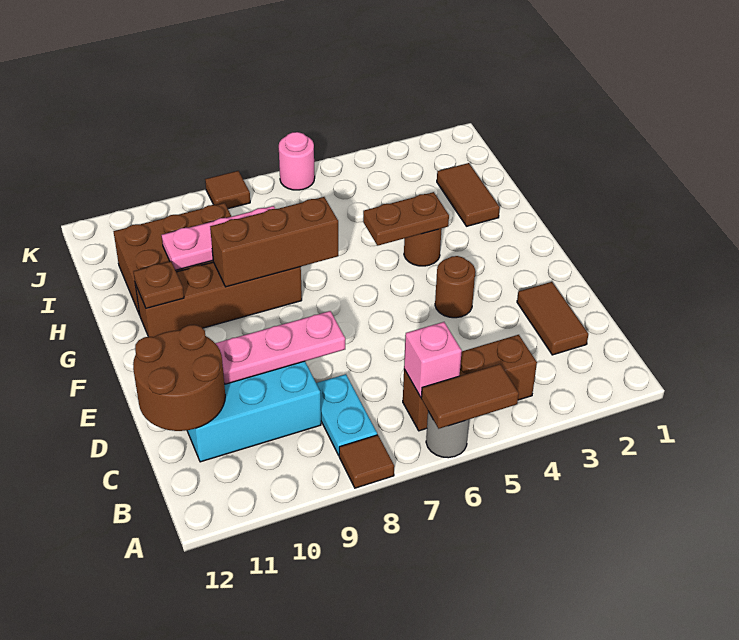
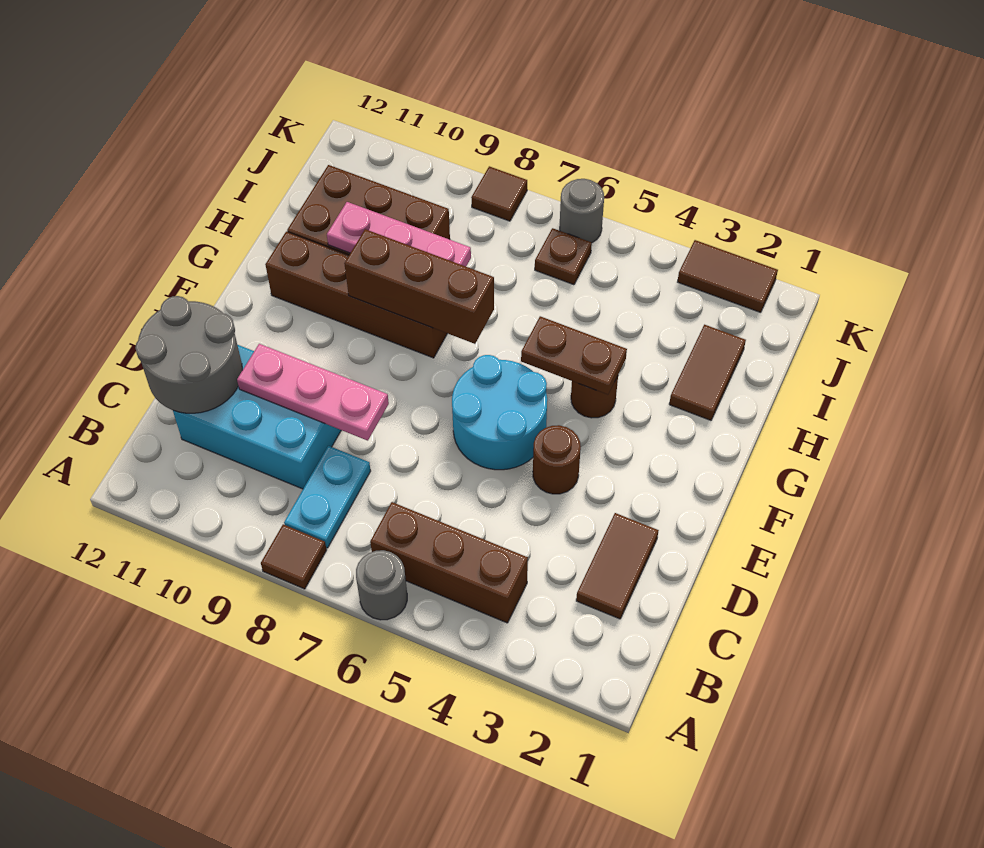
brown 1x2 tile [421,364,519,429] -> brown 1x2 tile moved to [678,240,778,312]
pink 1x1 brick [404,322,462,397] -> none
brown 2x2 round brick [133,325,225,431] -> grey 2x2 round brick [135,296,242,413]
none -> cyan 2x2 round brick [452,355,547,470]
brown 1x1 plate [133,261,184,308] -> brown 1x1 plate moved to [535,228,592,285]
pink 1x1 round brick [279,132,315,190] -> grey 1x1 round brick [560,179,604,243]

